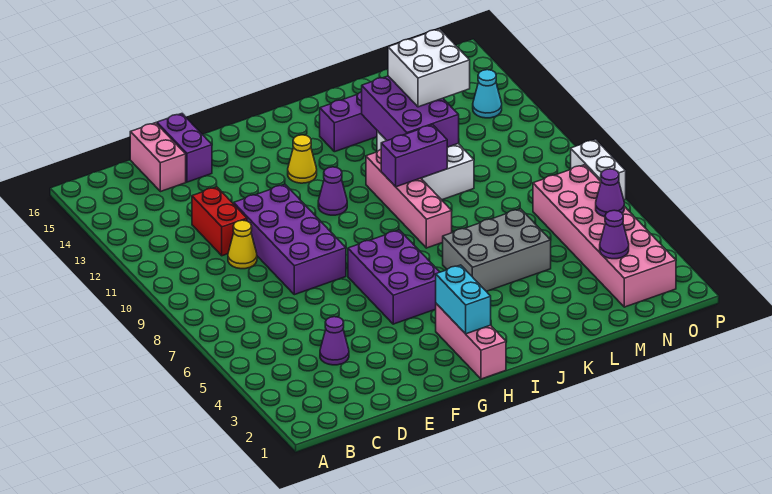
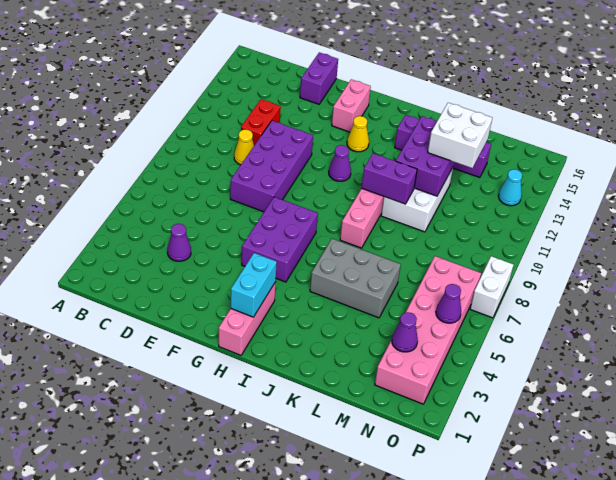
pink 1x2 brick [130,123,186,192] -> pink 1x2 brick moved to [332,79,371,132]

